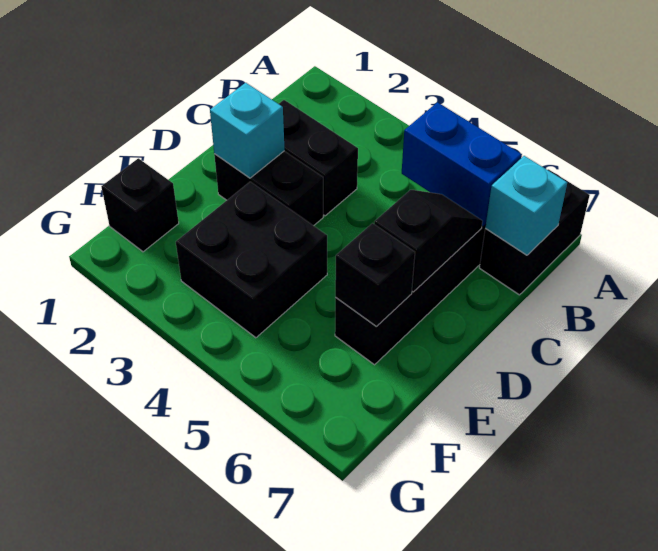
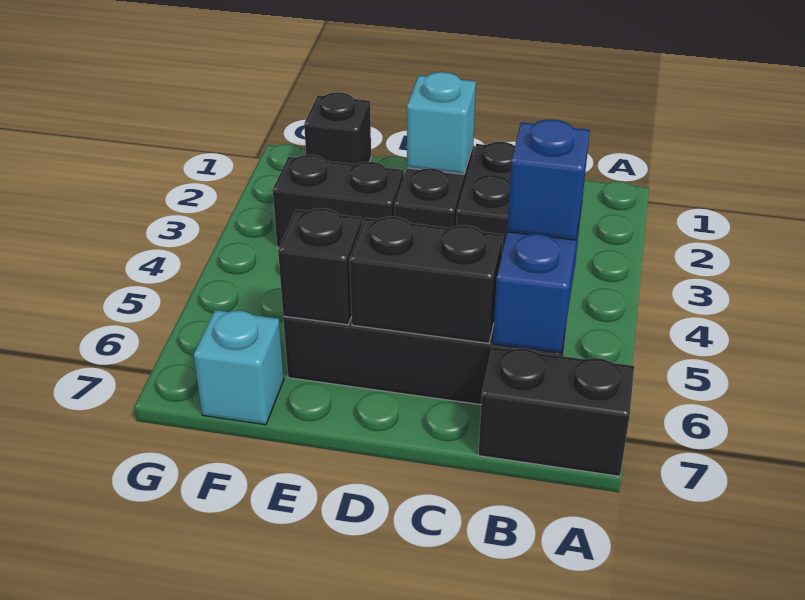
none -> blue 1x1 brick [507,119,590,240]
cyan 1x1 brick [485,156,567,255] -> cyan 1x1 brick moved to [194,310,284,425]
black 1x2 slope [374,190,483,292] -> black 1x2 brick [350,217,503,343]
black 2x2 brick [176,182,327,338] -> black 1x2 brick [273,155,404,248]

